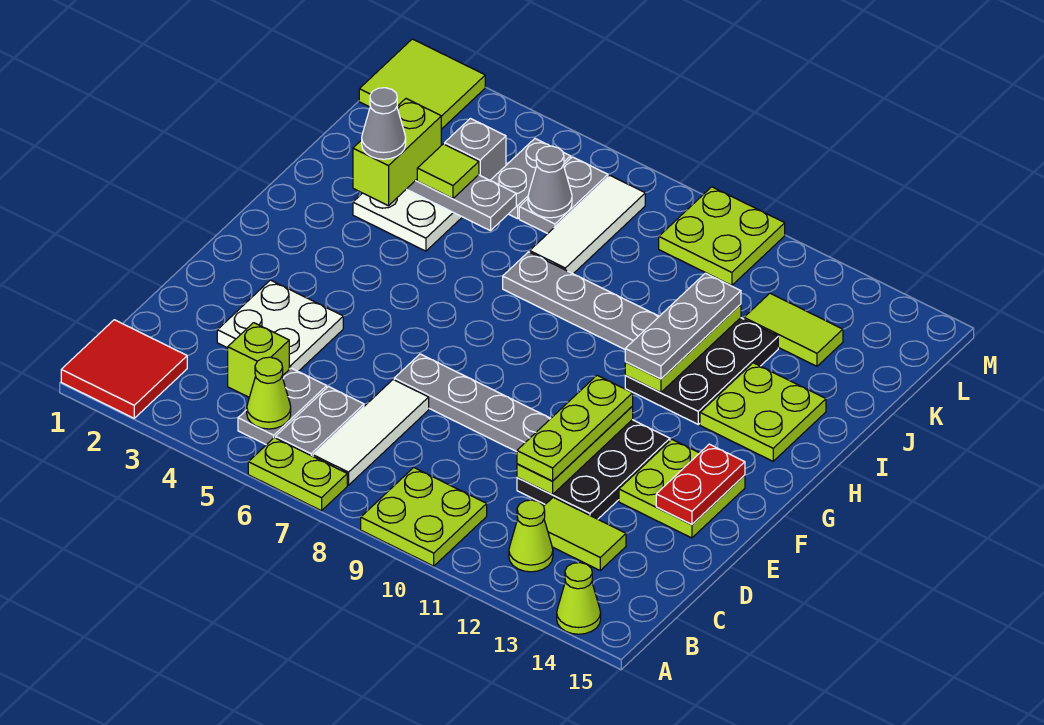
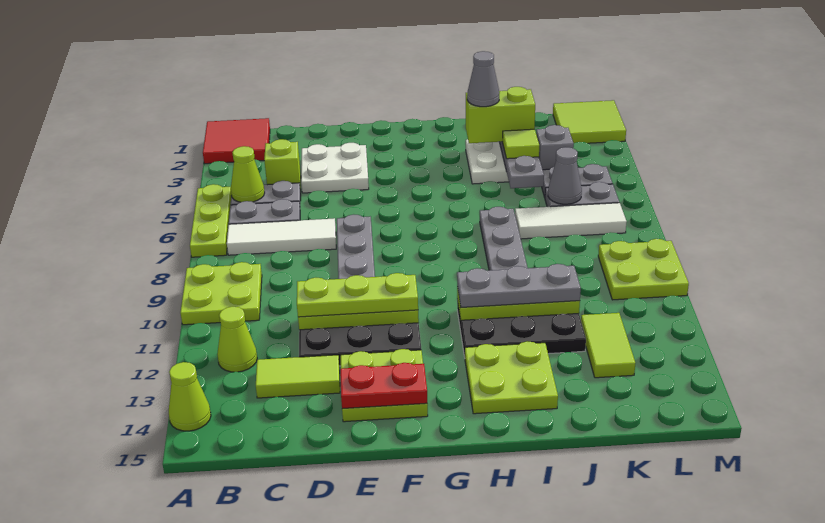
lime 1x2 plate [248,438,347,511] -> lime 1x3 plate [190,184,231,257]
lime 1x2 tile [544,497,626,570] -> lime 1x2 tile turned to [256,355,340,398]

